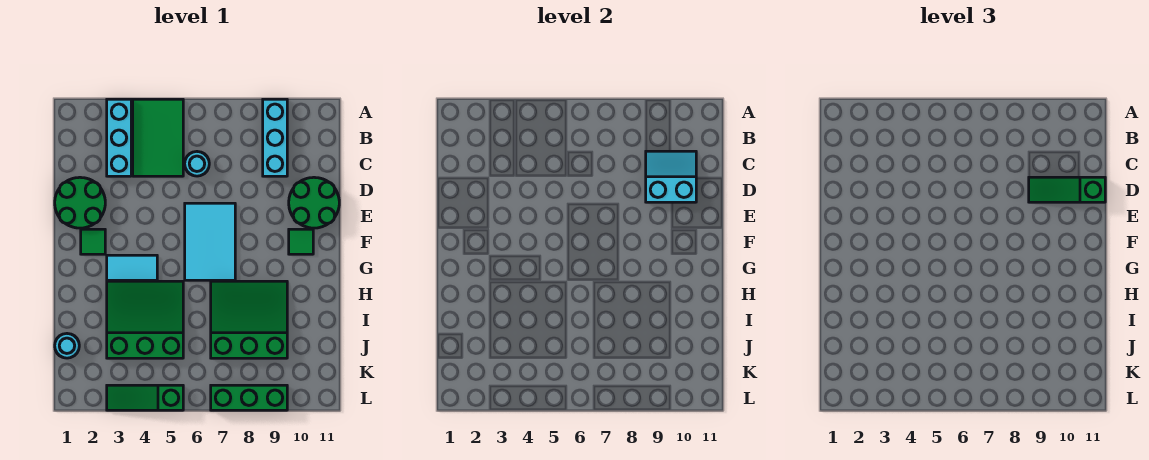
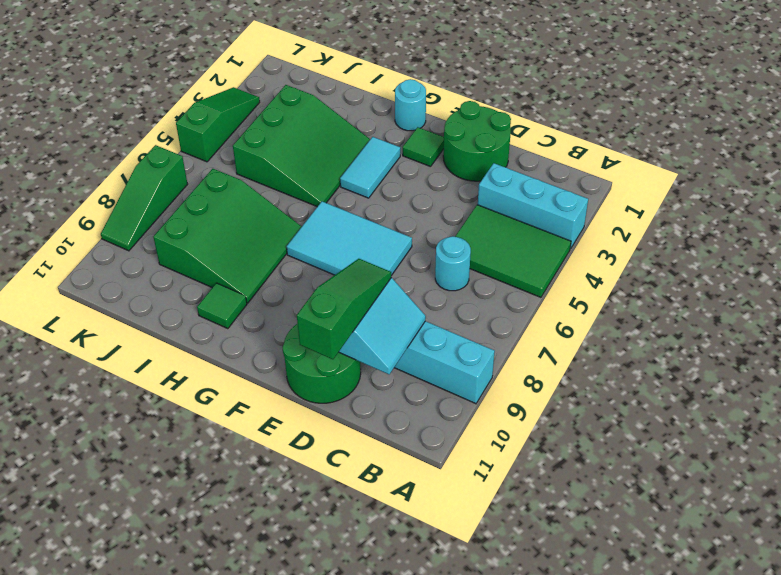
green 1x1 tile [289,229,313,254] -> green 1x1 tile moved to [197,283,247,329]
cyan 1x1 round brick [55,334,79,358] -> cyan 1x1 round brick moved to [395,79,426,131]
green 1x3 brick [211,385,287,410] -> green 1x3 slope [101,145,188,251]

